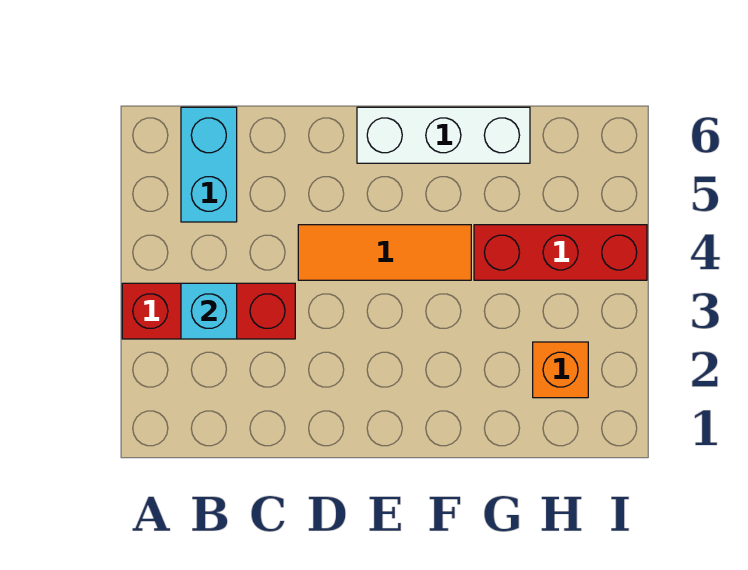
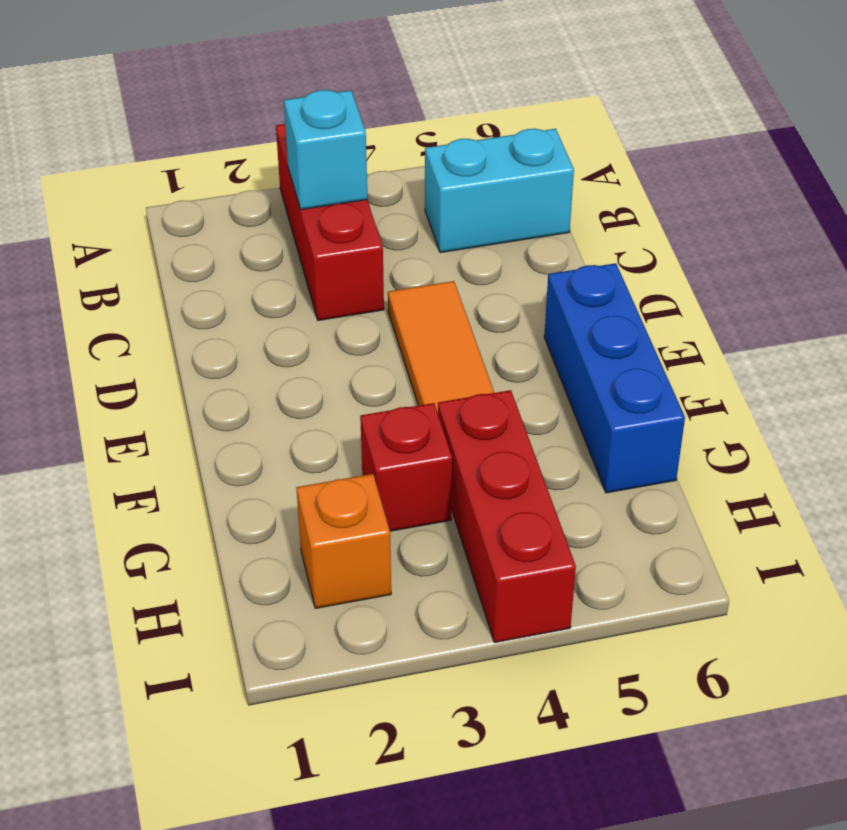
white 1x3 brick [357,107,530,163] -> blue 1x3 brick [544,263,685,493]
none -> red 1x1 brick [360,403,452,531]

